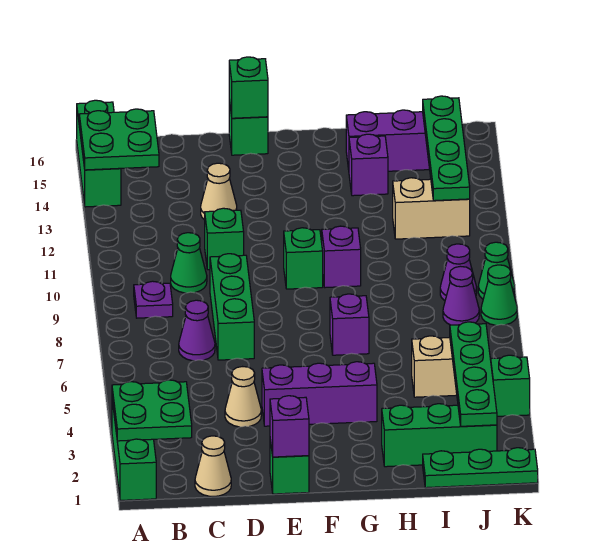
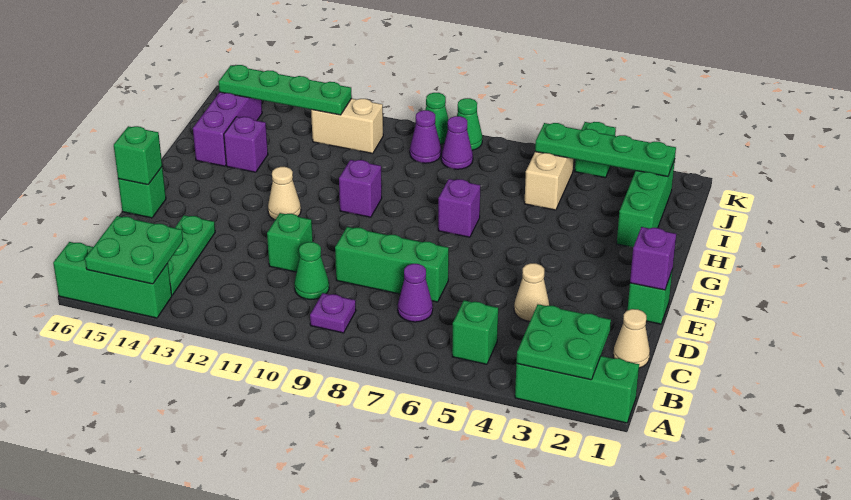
tan 1x1 cone [201,163,237,220] -> tan 1x1 cone moved to [268,167,301,220]
purple 1x3 brick [262,362,377,426] -> none
green 1x1 brick [284,228,323,289] -> green 1x1 brick moved to [452,300,498,364]
green 1x3 plate [423,448,538,488] -> green 1x3 plate moved to [168,215,215,295]
tan 1x2 brick [393,178,470,239] -> tan 1x2 brick turned to [311,98,383,153]

